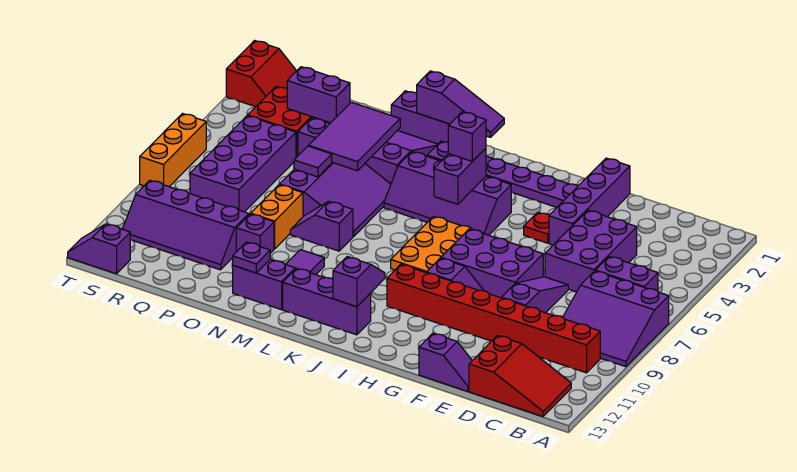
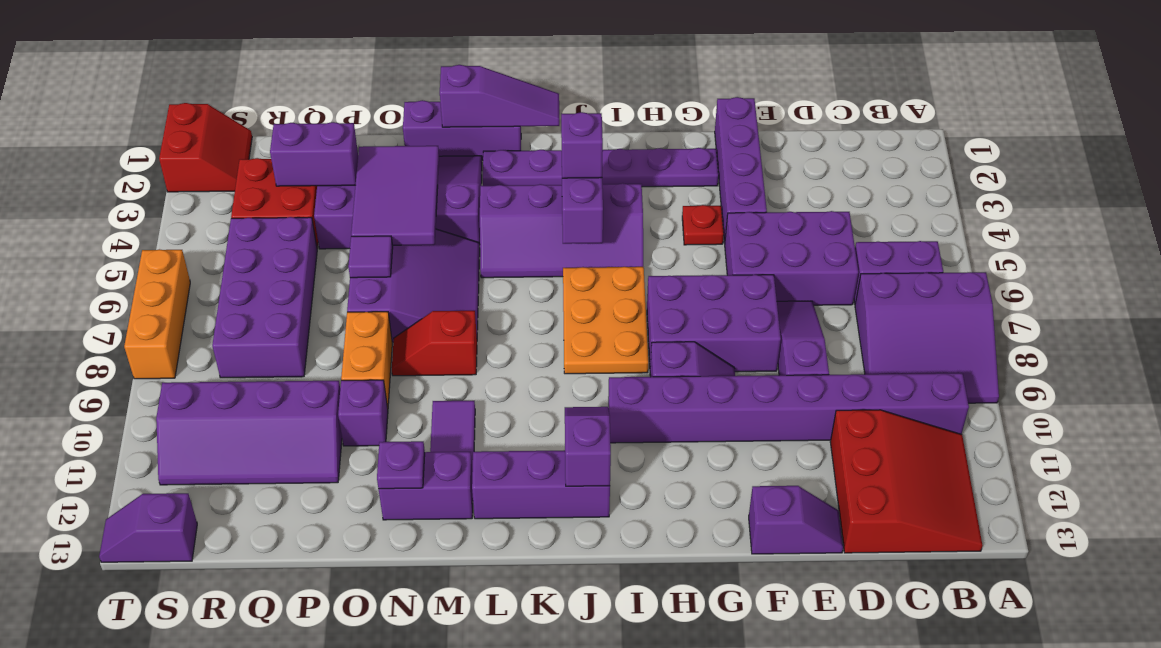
red 1x8 brick [387,264,600,373] -> purple 1x8 brick [608,373,969,443]
red 2x3 slope [469,336,571,417] -> red 3x3 slope [830,410,983,553]
purple 2x3 brick [545,210,637,292] -> purple 2x3 brick turned to [725,211,858,305]
purple 1x2 slope [290,201,353,251] -> red 1x2 slope [392,311,477,376]

